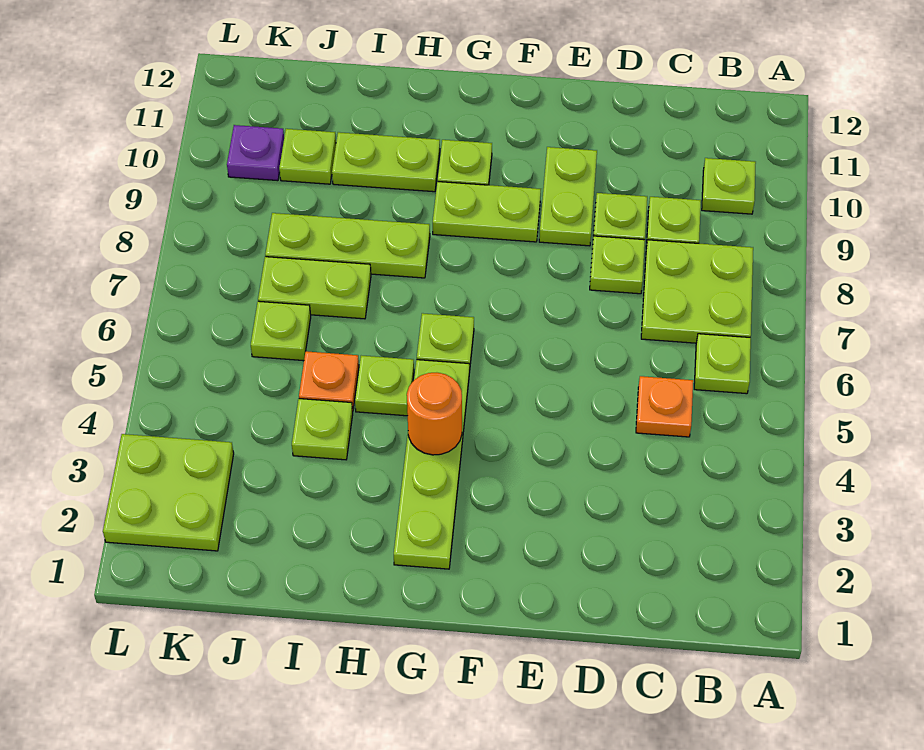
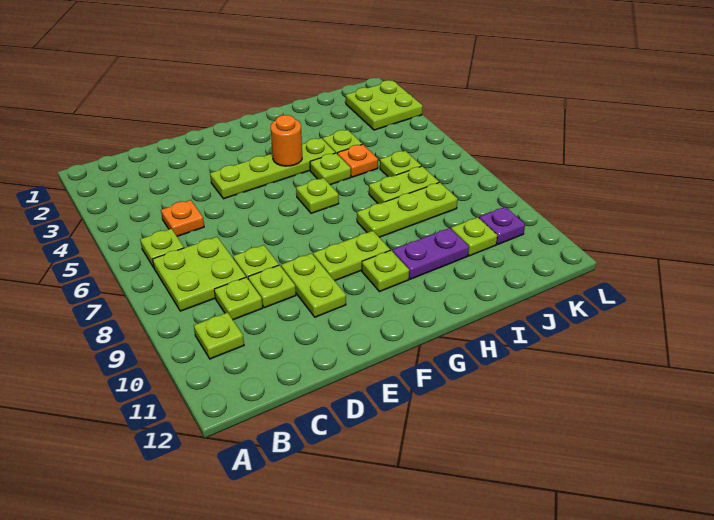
lime 1x4 plate [394,360,469,569] -> lime 1x4 plate turned to [210,138,335,199]
lime 1x2 plate [332,132,440,192] -> purple 1x2 plate [392,228,469,279]

